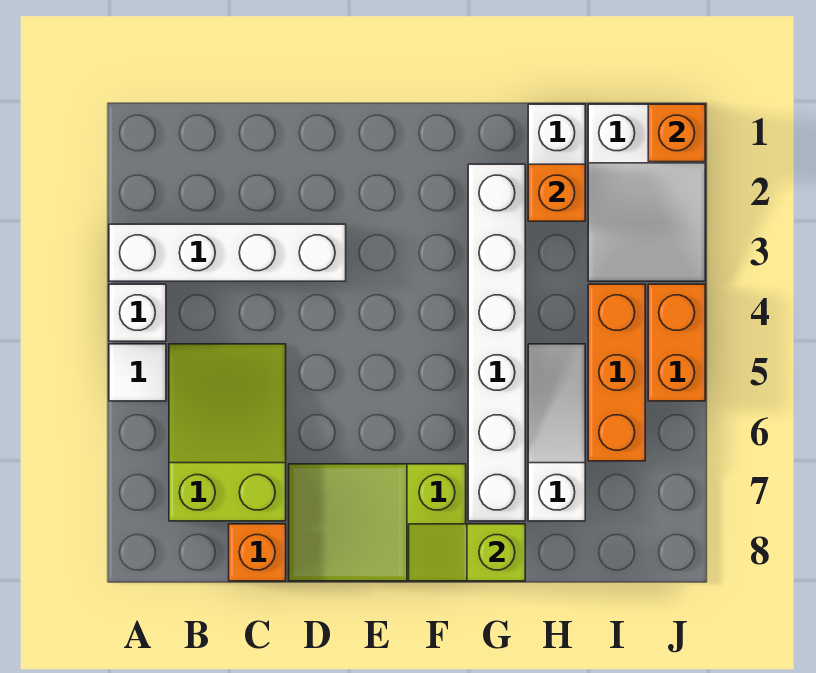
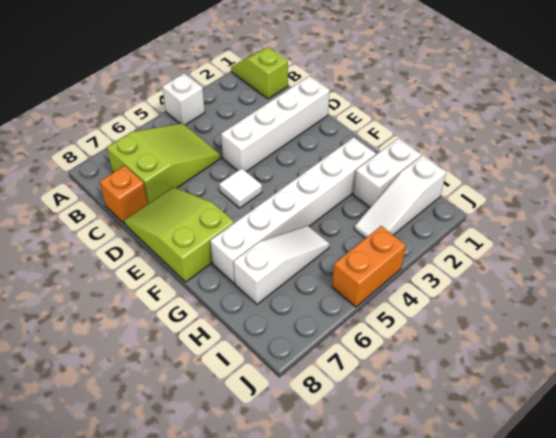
white 1x4 brick [109,224,346,281] -> white 1x4 brick turned to [221,76,330,172]
white 1x1 tile [109,344,166,401] -> white 1x1 tile moved to [219,168,262,208]
lime 1x2 slope [409,524,525,581] -> lime 1x2 slope moved to [231,47,288,99]
orange 1x1 brick [528,164,585,221] -> none
white 2x3 slope [588,104,705,281] -> white 1x3 slope [354,155,446,238]
orange 1x3 brick [588,284,645,461] -> none
orange 1x1 brick [648,104,705,162] -> none

